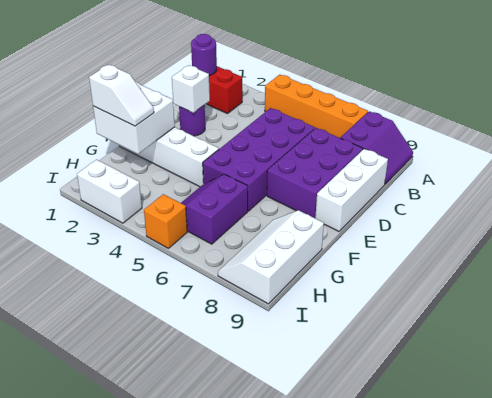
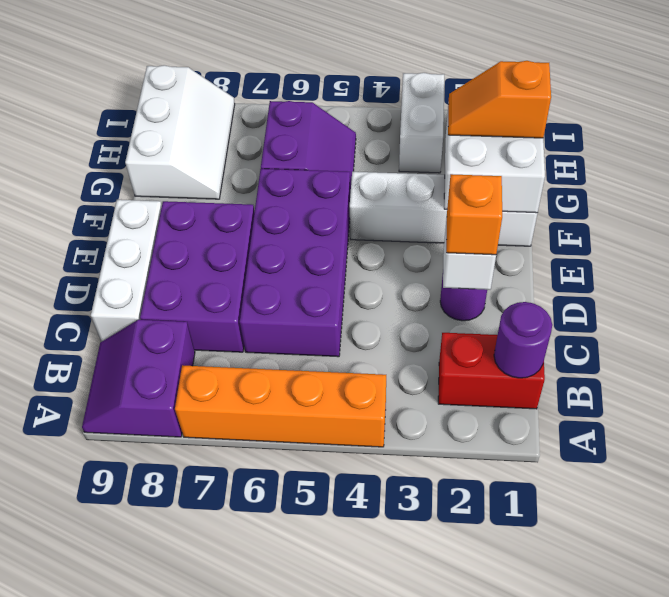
white 1x2 slope [89,64,154,126] -> orange 1x2 slope [448,61,551,138]
white 1x2 brick [77,160,142,223] -> white 1x2 brick turned to [399,73,444,173]
orange 1x1 brick [144,194,187,248] -> orange 1x1 brick moved to [446,174,503,255]

